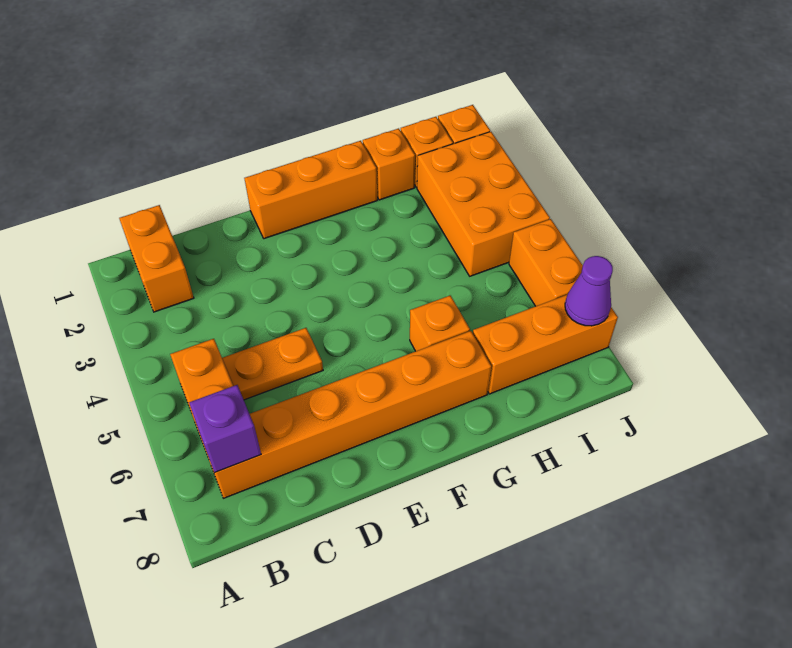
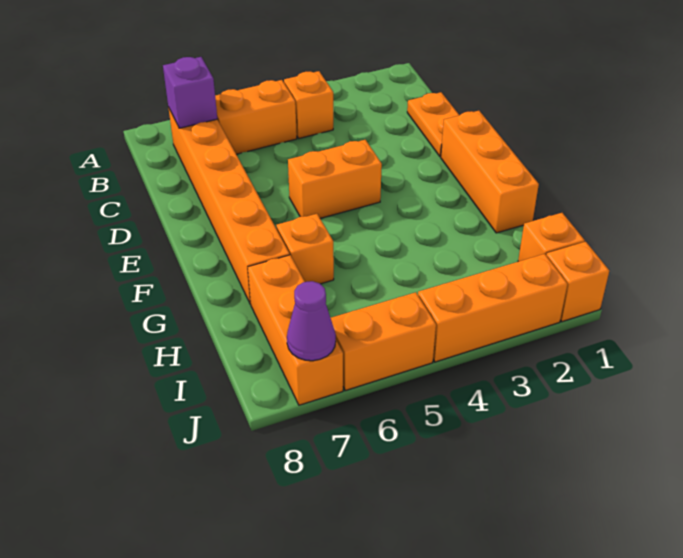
orange 1x2 brick [119,205,194,312] -> orange 1x2 brick moved to [288,140,382,218]
orange 1x2 plate [222,328,323,400] -> orange 1x2 plate moved to [407,92,459,157]
orange 1x1 brick [363,128,415,200] -> orange 1x1 brick moved to [284,71,333,138]
orange 2x3 brick [417,132,550,276] -> orange 1x3 brick [418,254,567,362]

